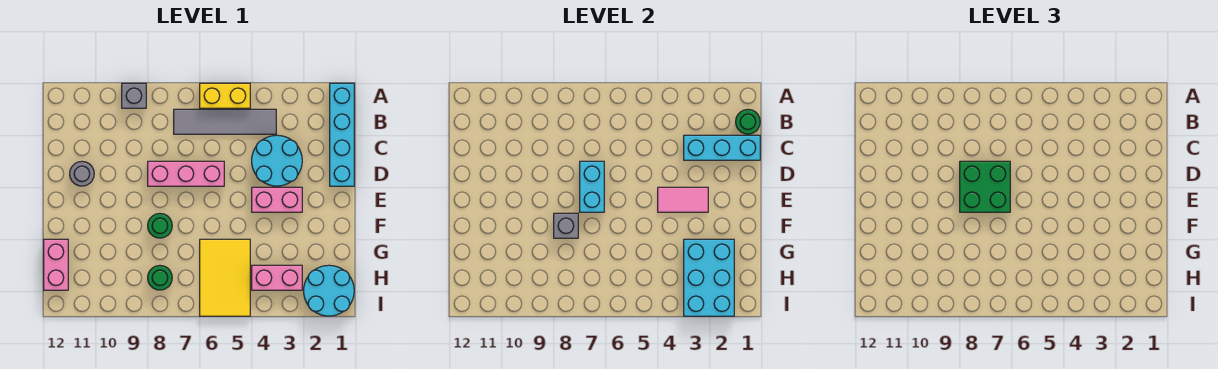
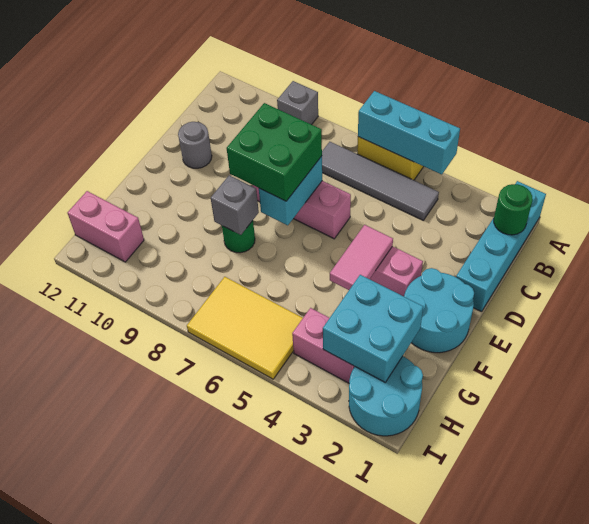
cyan 1x3 brick [684,135,760,160] -> cyan 1x3 brick moved to [358,91,460,174]
cyan 2x2 round brick [252,135,302,186] -> cyan 2x2 round brick moved to [404,268,474,353]
pink 1x2 tile [658,187,708,212] -> pink 1x2 tile turned to [330,225,393,290]
cyan 2x3 brick [684,239,734,316] -> cyan 2x2 brick [323,275,423,382]
yellow 2x3 tile [200,239,250,316] -> yellow 2x3 tile turned to [187,277,303,379]
pink 1x2 brick [44,239,68,290] -> pink 1x2 brick turned to [67,191,144,262]
green 1x1 round brick [148,265,172,290] -> none

